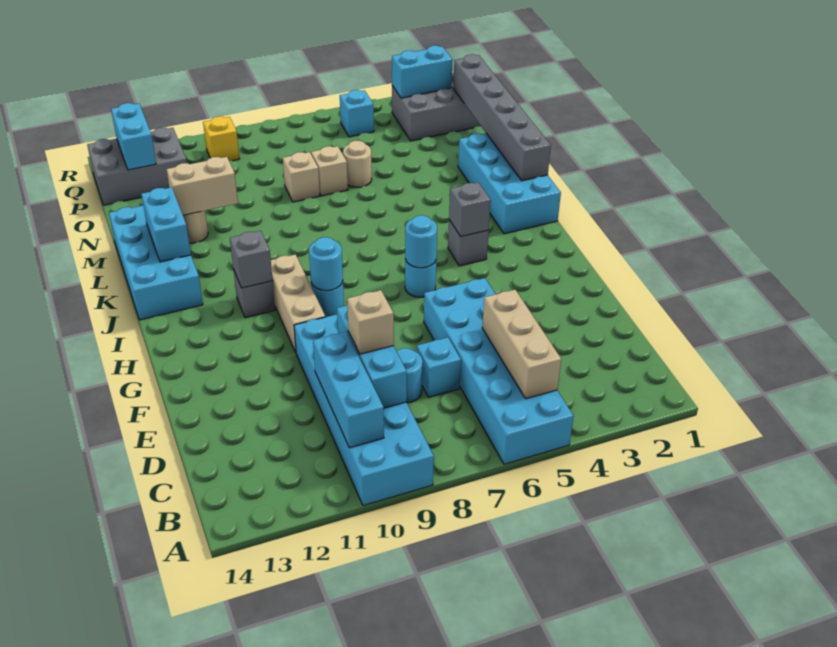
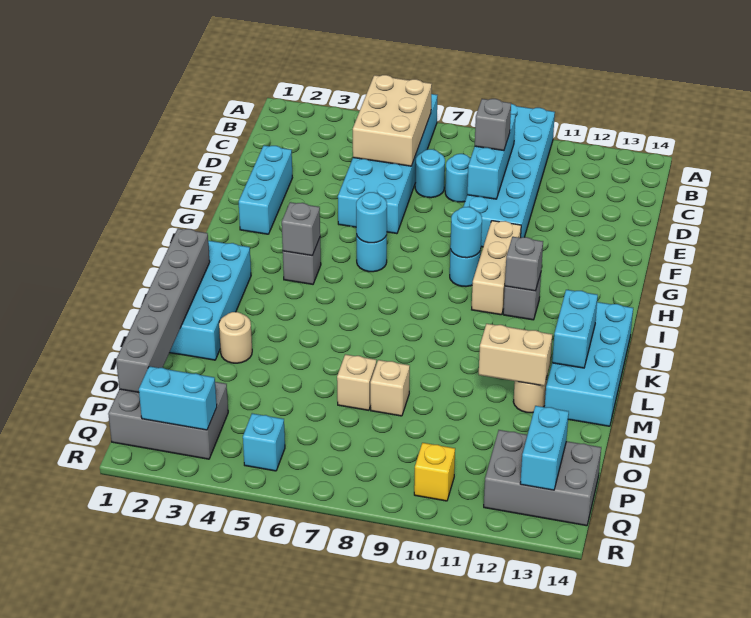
tan 1x3 brick [482,290,561,399] -> tan 2x3 brick [353,75,432,166]
cyan 1x3 brick [313,332,384,448] -> cyan 1x3 brick moved to [239,146,292,234]
cyan 1x1 brick [417,337,461,397] -> cyan 1x1 round brick [415,149,445,198]
tan 1x1 brick [347,290,394,354] -> grey 1x1 brick [475,99,511,151]
tan 1x1 round brick [343,141,372,187] -> tan 1x1 round brick moved to [219,312,252,363]

